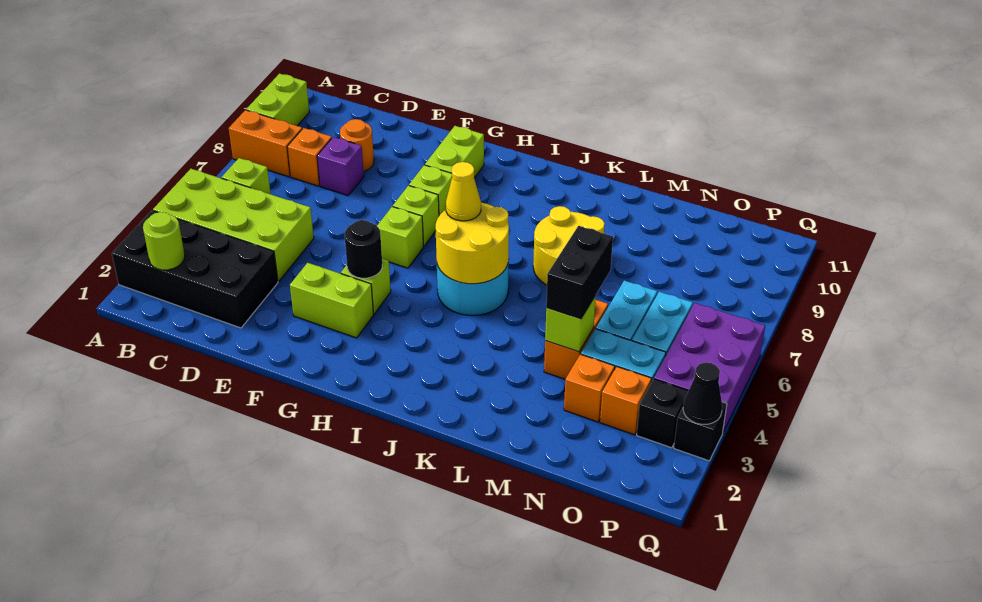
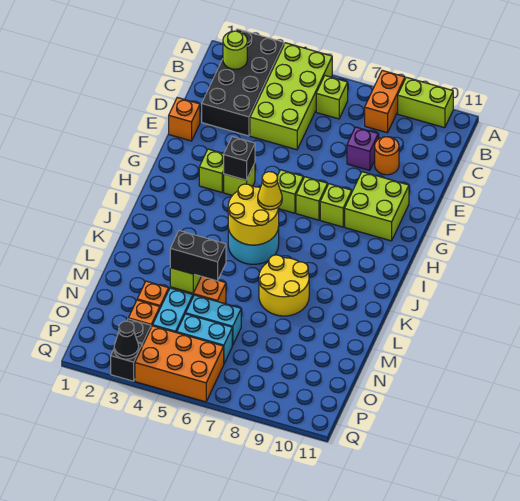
orange 1x1 brick [287,128,332,186] -> orange 1x1 brick moved to [169,98,200,141]
lime 1x2 brick [290,263,373,338] -> lime 1x1 brick [199,149,224,192]
black 1x1 round brick [345,220,382,278] -> black 1x1 brick [224,137,255,180]
lime 1x2 brick [425,126,484,178] -> lime 2x2 brick [345,172,409,241]
purple 2x3 brick [654,303,765,432] -> orange 2x3 brick [135,326,224,402]

